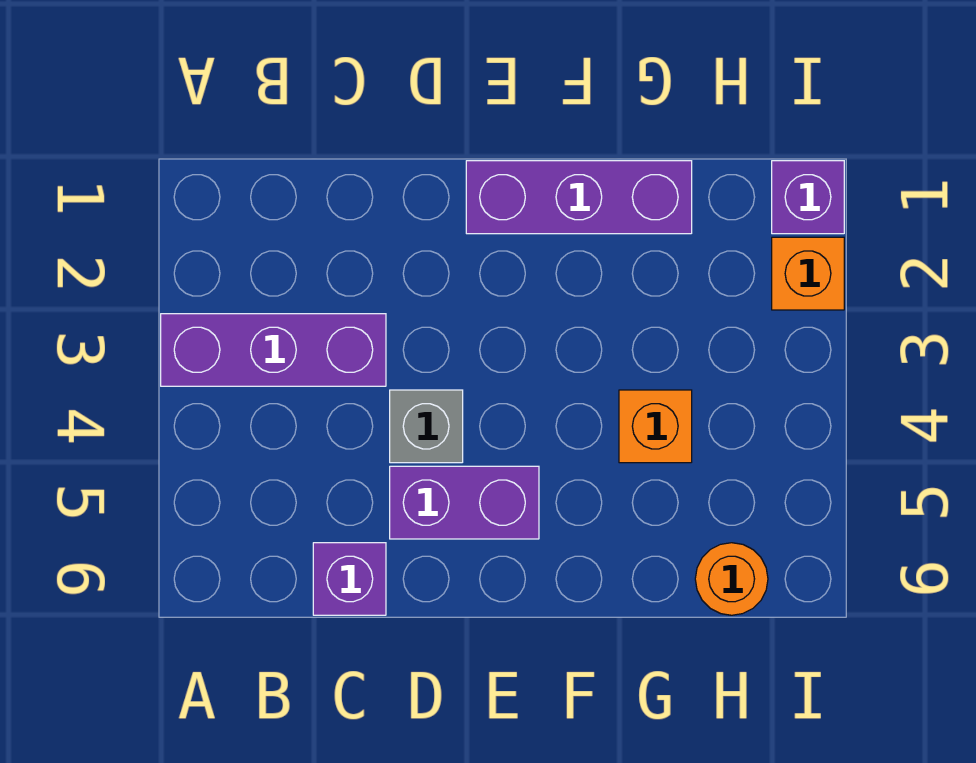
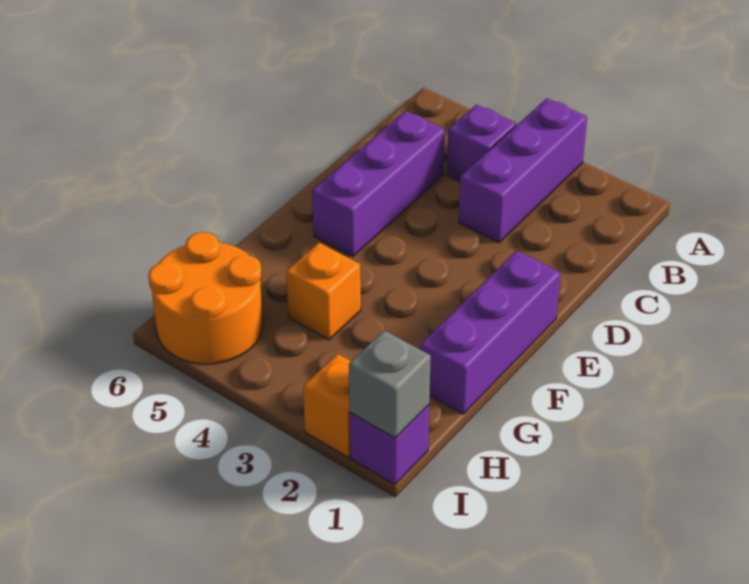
purple 1x1 brick [313,543,386,615] -> purple 1x1 brick moved to [447,105,516,181]
grey 1x1 brick [390,390,463,463] -> grey 1x1 brick moved to [349,330,431,438]
purple 1x2 brick [390,466,539,539] -> purple 1x3 brick [312,111,445,256]
orange 1x1 round brick [695,543,768,615] -> orange 2x2 round brick [148,232,263,364]

